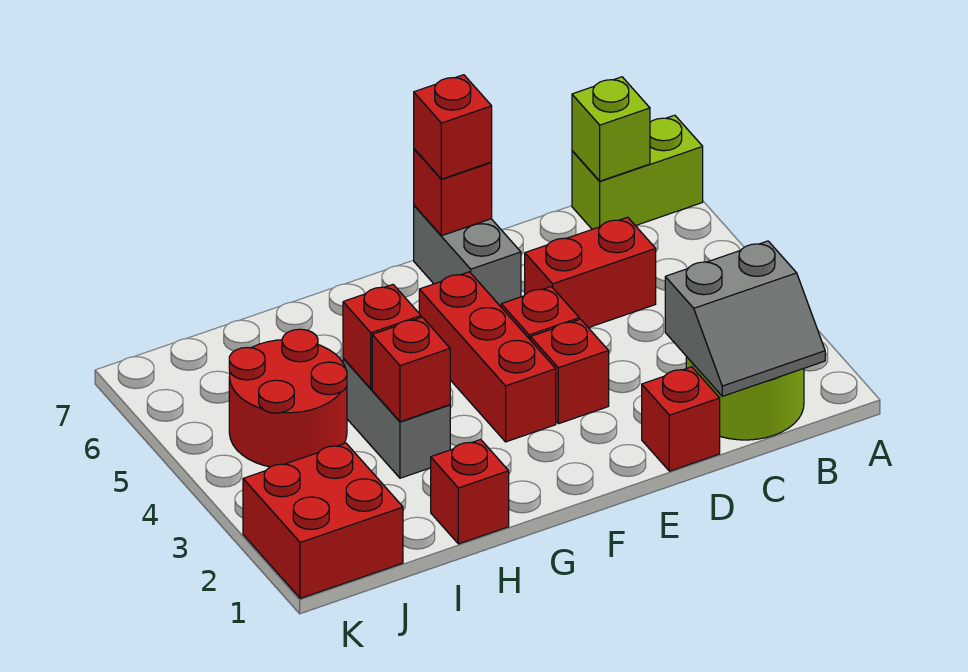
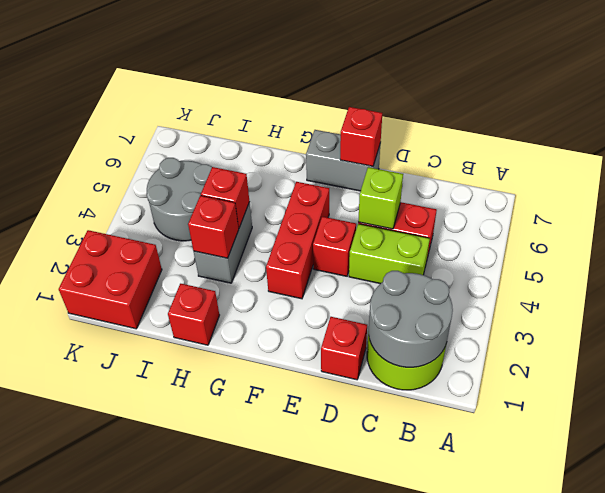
lime 1x2 brick [572,115,703,229] -> lime 1x2 brick moved to [349,224,430,284]
grey 2x2 slope [665,241,825,396] -> grey 2x2 round brick [369,271,453,367]
lime 1x1 brick [572,77,650,181] -> lime 1x1 brick moved to [358,167,403,229]
red 1x1 brick [530,319,609,424] -> none
grey 1x2 brick [414,206,521,307] -> grey 1x2 brick turned to [306,130,381,191]
red 1x1 brick [414,75,492,179] -> none
red 2x2 round brick [229,329,347,467] -> grey 2x2 round brick [147,158,212,241]

